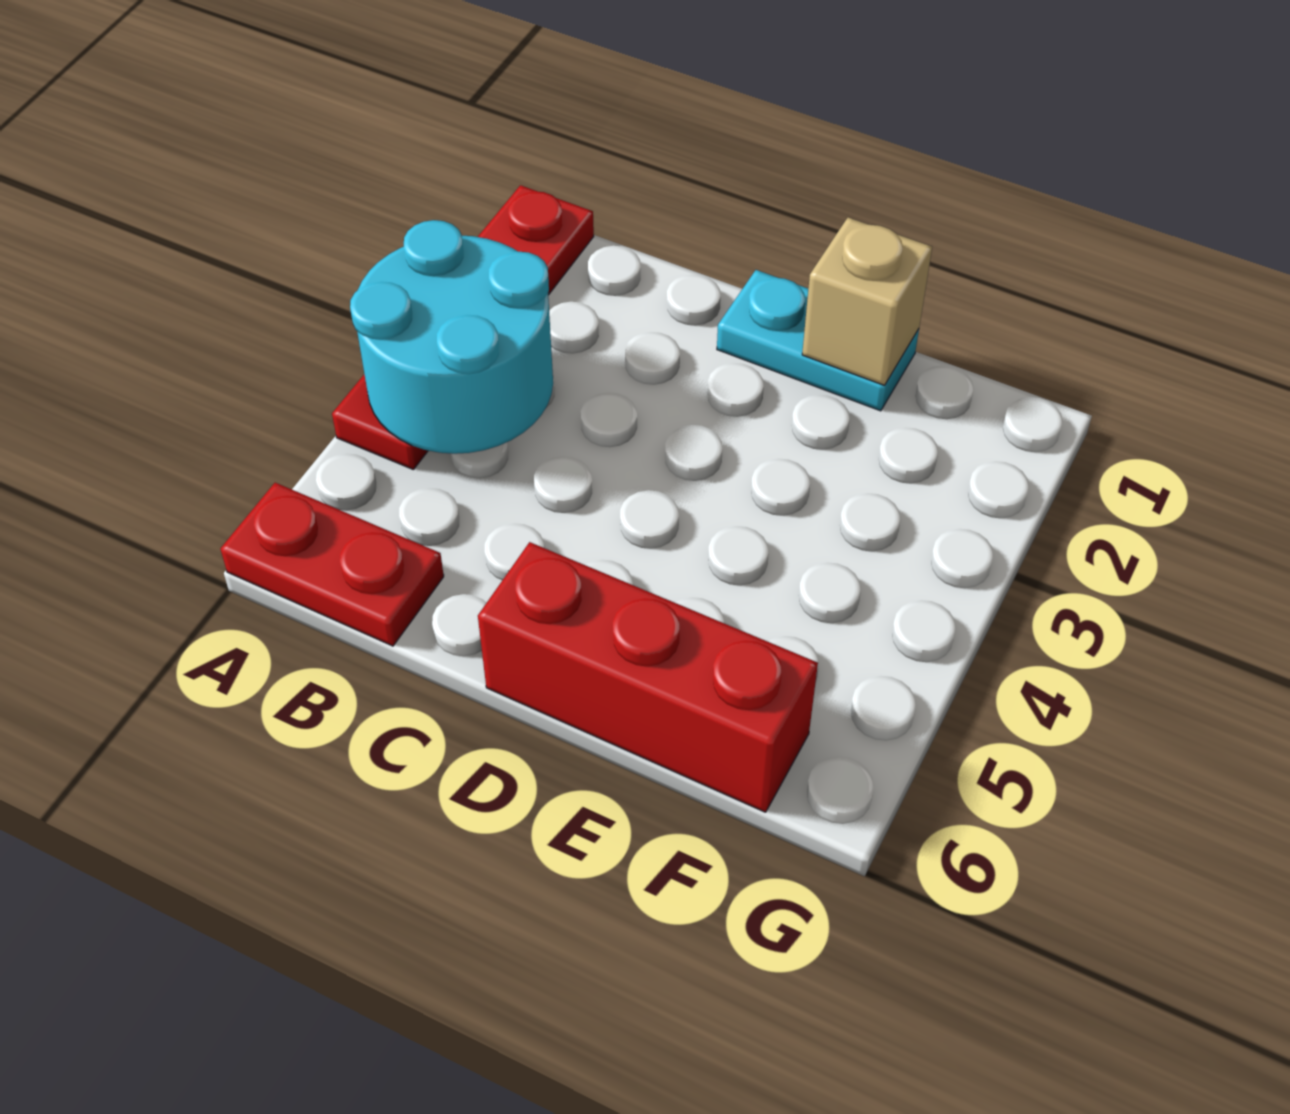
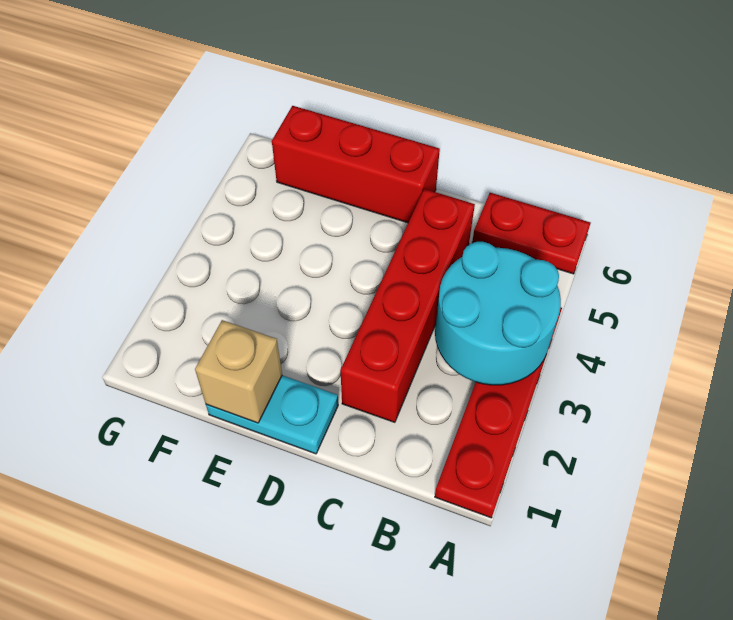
none -> red 1x4 brick [340,189,475,422]

